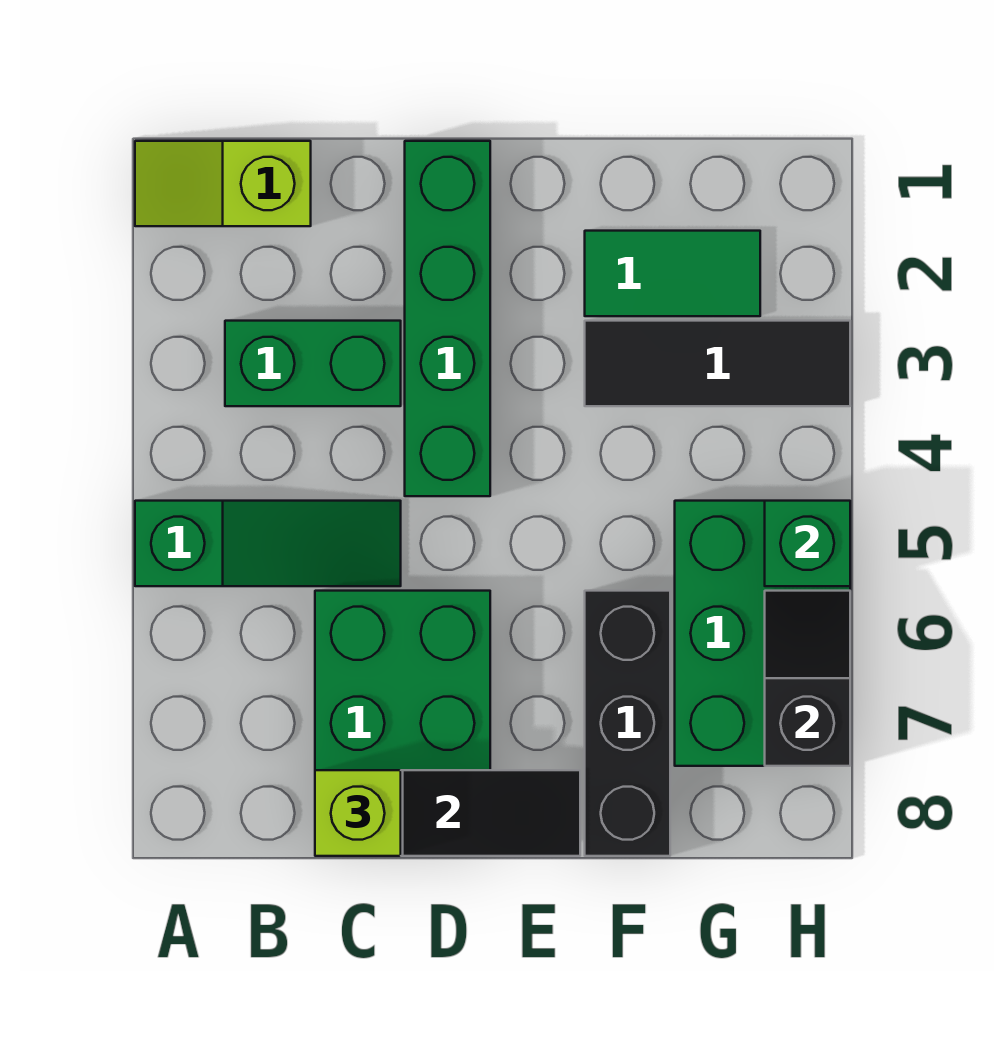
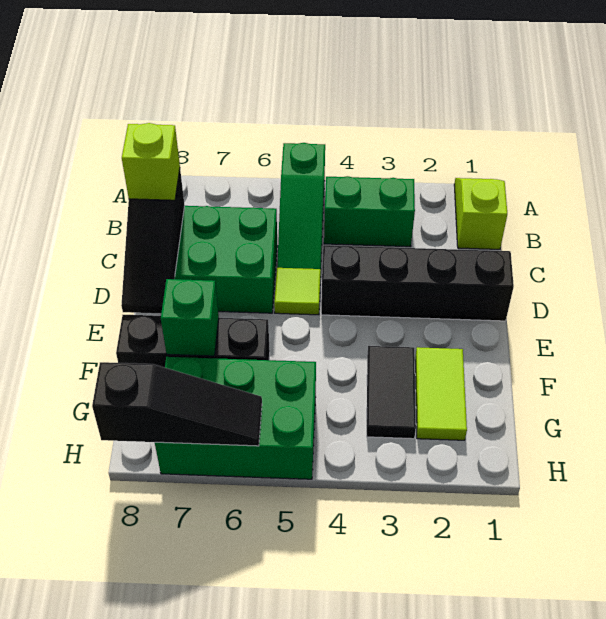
green 1x2 brick [225,321,401,406] -> green 1x2 brick turned to [324,176,415,247]
green 1x4 brick [405,141,490,496] -> black 1x4 brick [321,245,514,321]
none -> lime 1x1 tile [274,268,321,315]
green 1x2 tile [585,231,760,316] -> lime 1x2 tile [415,347,467,440]
black 1x3 tile [585,321,850,406] -> black 1x2 tile [367,346,416,439]
green 1x1 brick [765,501,850,586] -> green 1x1 brick moved to [161,279,219,356]
black 1x2 slope [765,591,850,766] -> black 1x3 slope [92,362,262,446]

